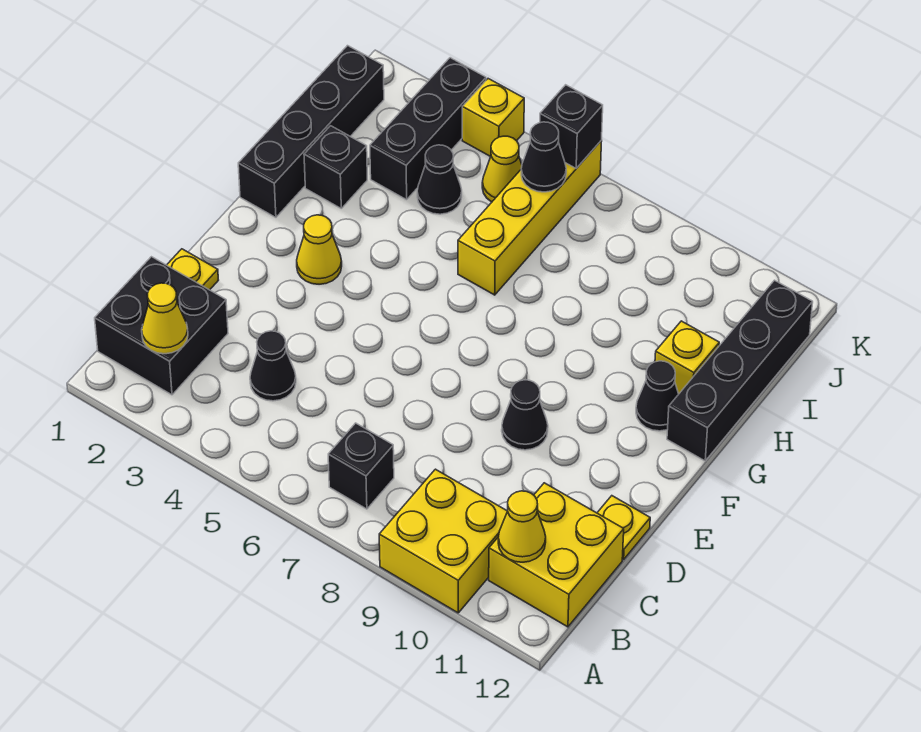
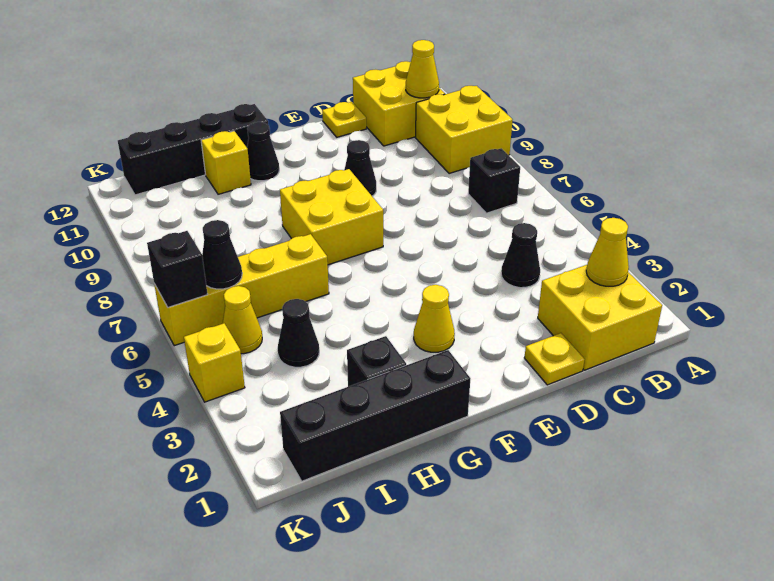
black 2x2 brick [95,257,228,395] -> yellow 2x2 brick [538,265,662,370]
none -> yellow 2x2 brick [280,169,383,265]
black 1x3 brick [370,58,486,200] -> none

